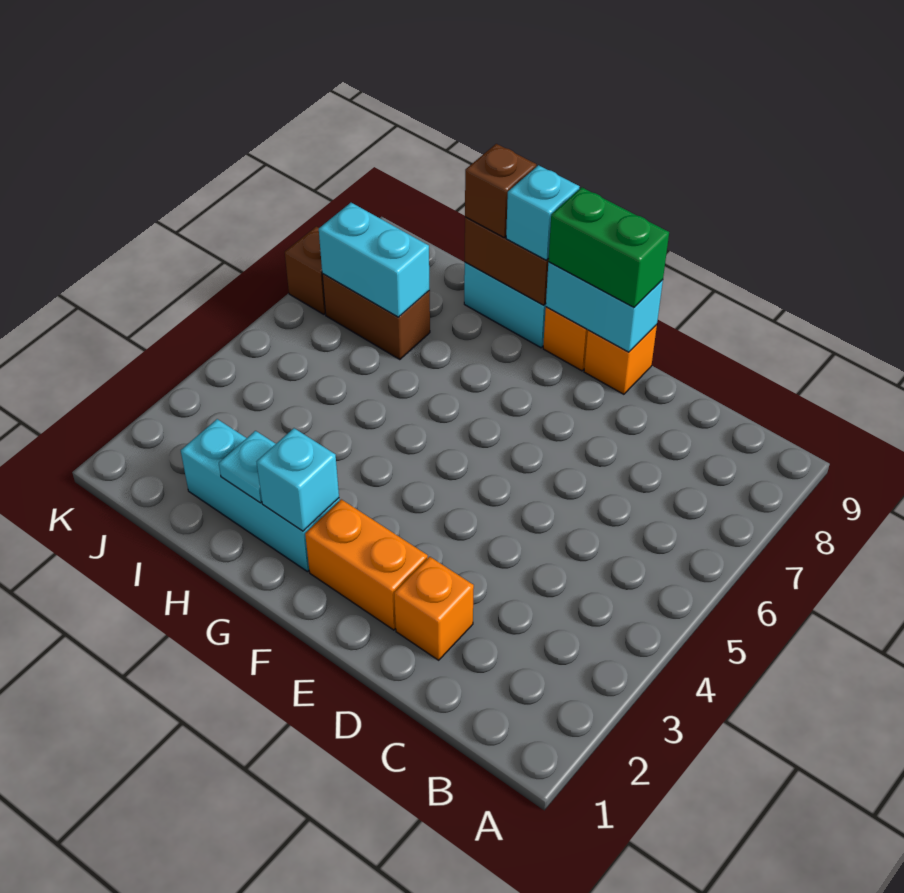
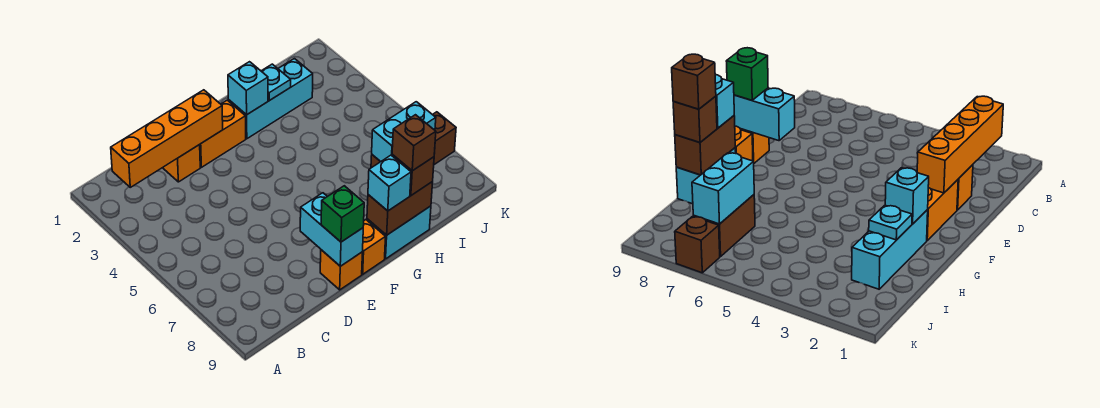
none -> orange 1x4 brick [111,90,223,187]
cyan 1x2 brick [546,262,663,352] -> cyan 1x2 brick turned to [300,193,363,266]
green 1x2 brick [548,187,669,307] -> green 1x1 brick [321,186,364,242]
none -> brown 1x1 brick [392,115,436,171]

